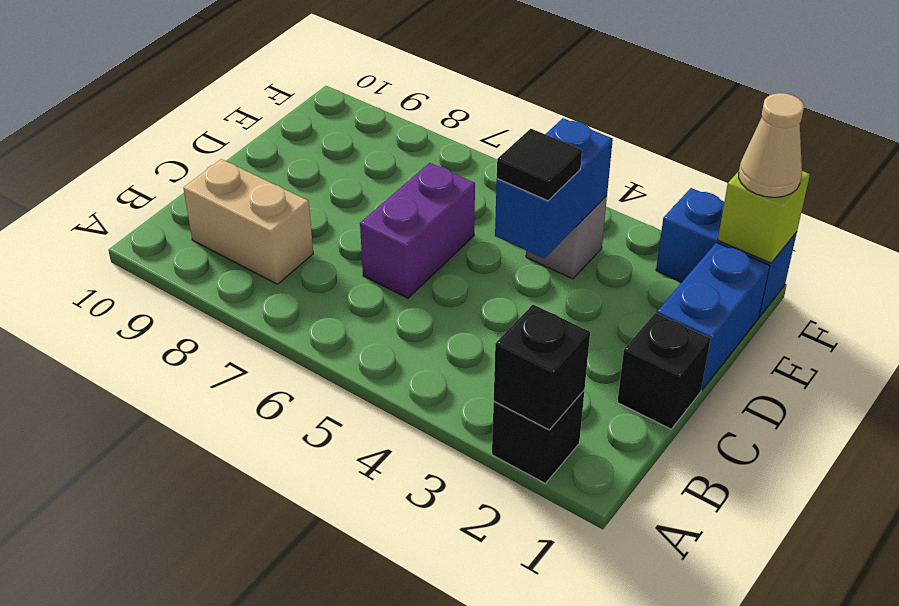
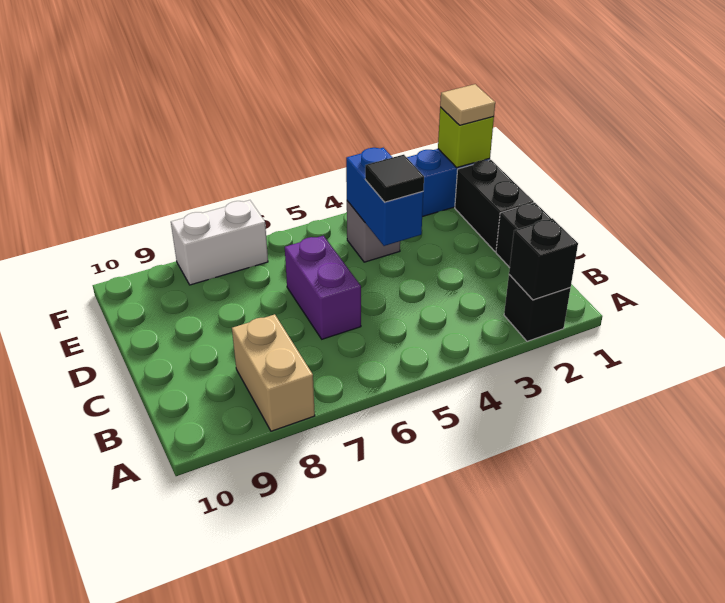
tan 1x2 brick [184,159,313,284] -> tan 1x2 brick turned to [232,314,315,431]
blue 1x2 brick [657,243,770,390] -> black 1x2 brick [455,160,534,252]
tan 1x1 cone [739,93,804,197] -> tan 1x1 tile [440,84,495,125]
none -> white 1x2 brick [171,200,268,285]

